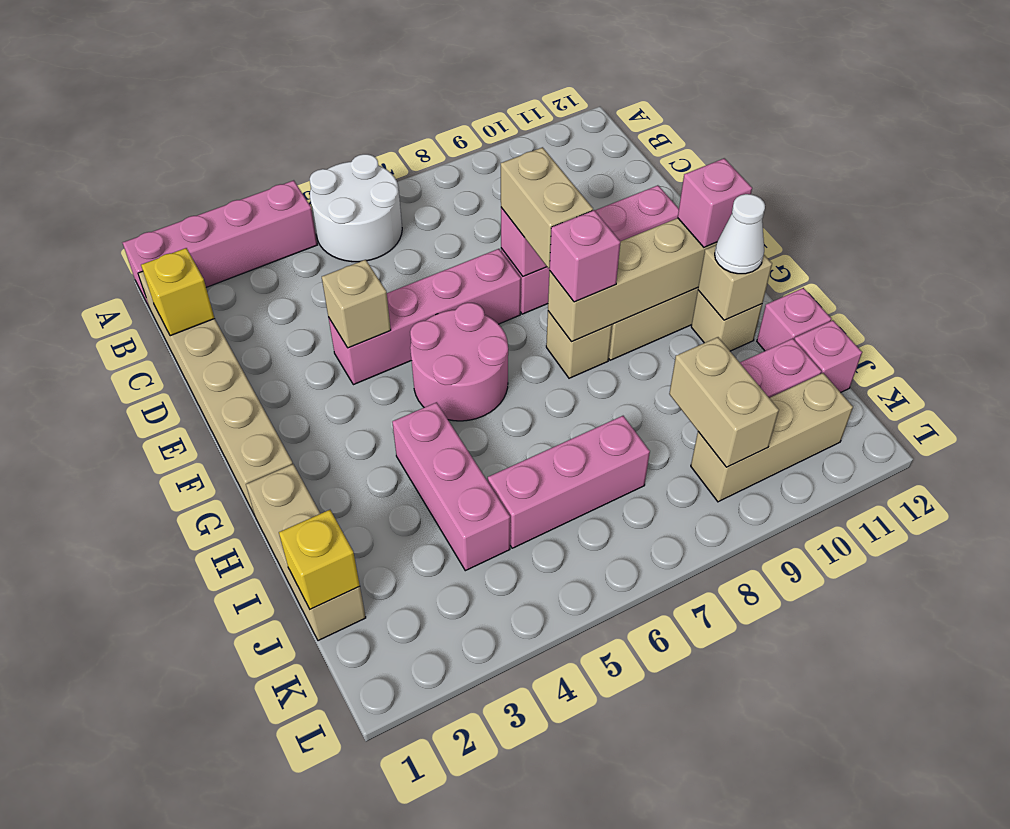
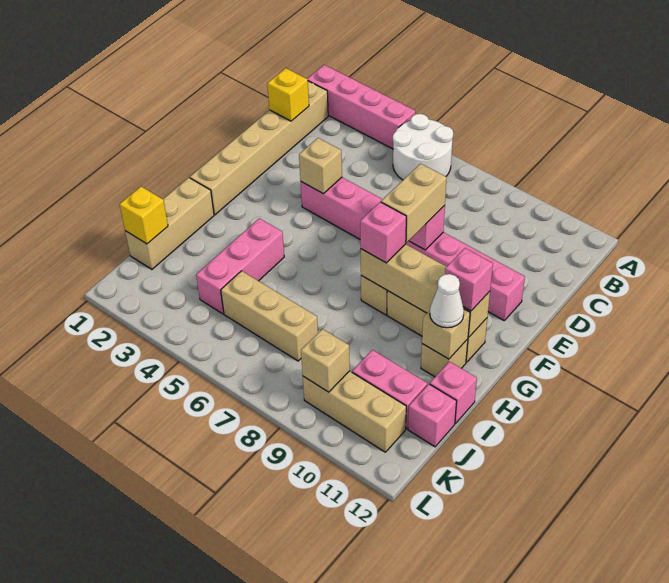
pink 2x2 round brick [410,303,508,421] -> none
pink 1x3 brick [488,416,650,548] -> tan 1x3 brick [221,271,318,361]
tan 1x2 brick [669,337,779,467] -> tan 1x1 brick [301,329,350,392]

